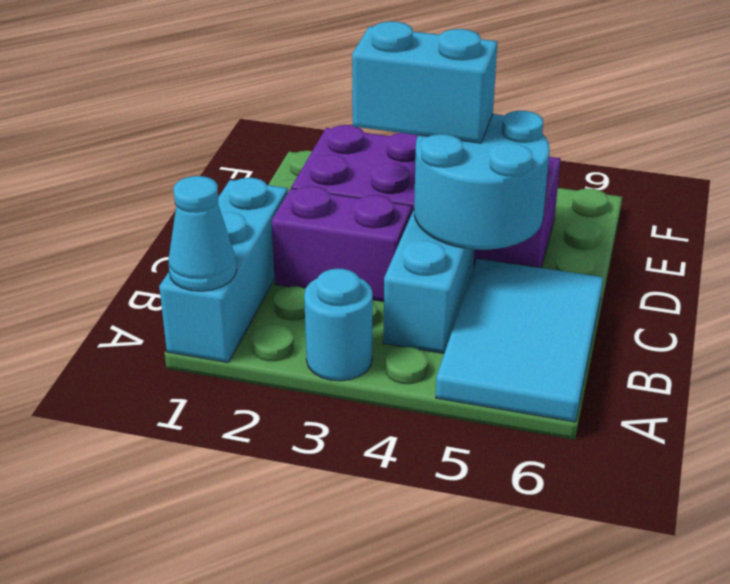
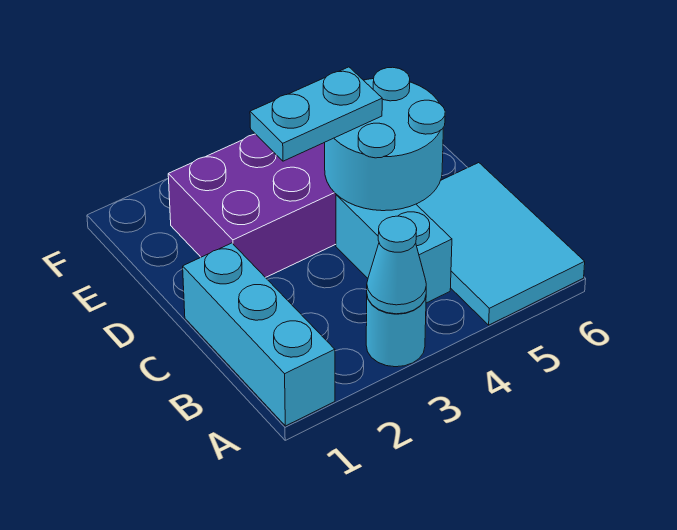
cyan 1x1 cone [168,176,237,291] -> cyan 1x1 cone moved to [367,216,426,314]
purple 1x2 brick [272,186,412,302] -> none
cyan 1x2 brick [352,21,498,143] -> cyan 1x2 plate [250,67,382,161]

